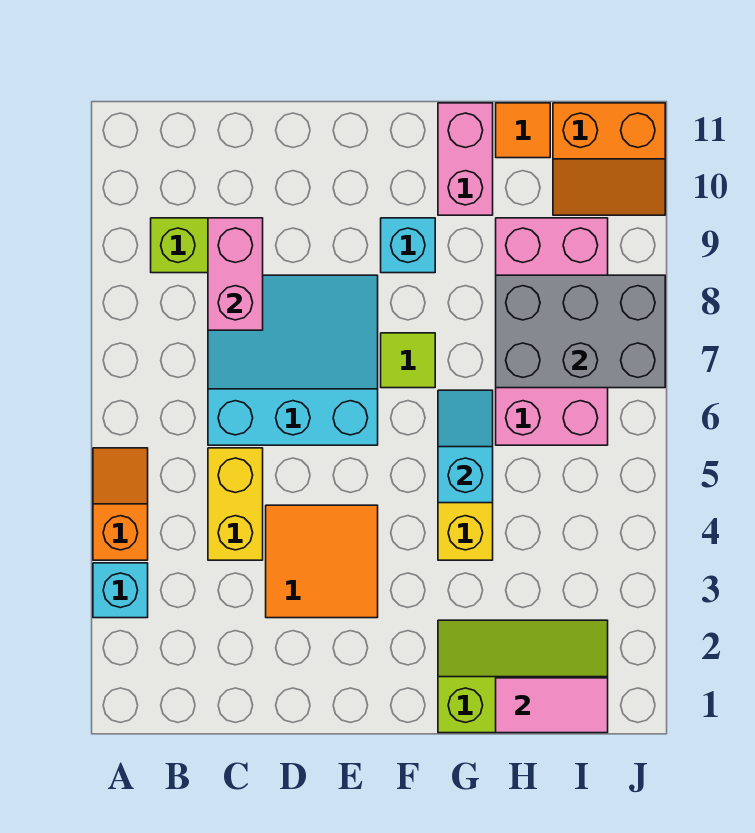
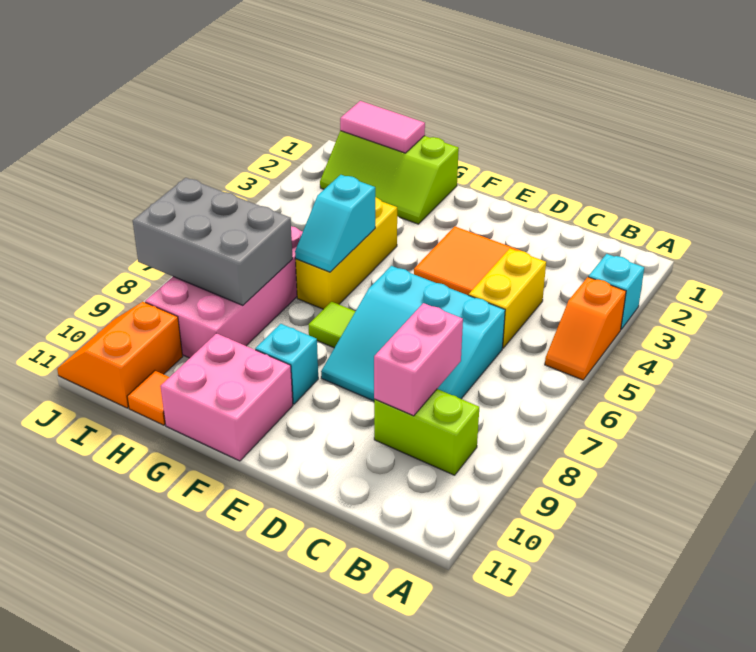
pink 1x2 brick [438,103,493,215] -> pink 2x2 brick [160,333,293,461]
orange 2x2 slope [553,103,665,215] -> orange 2x2 slope turned to [57,302,183,408]

